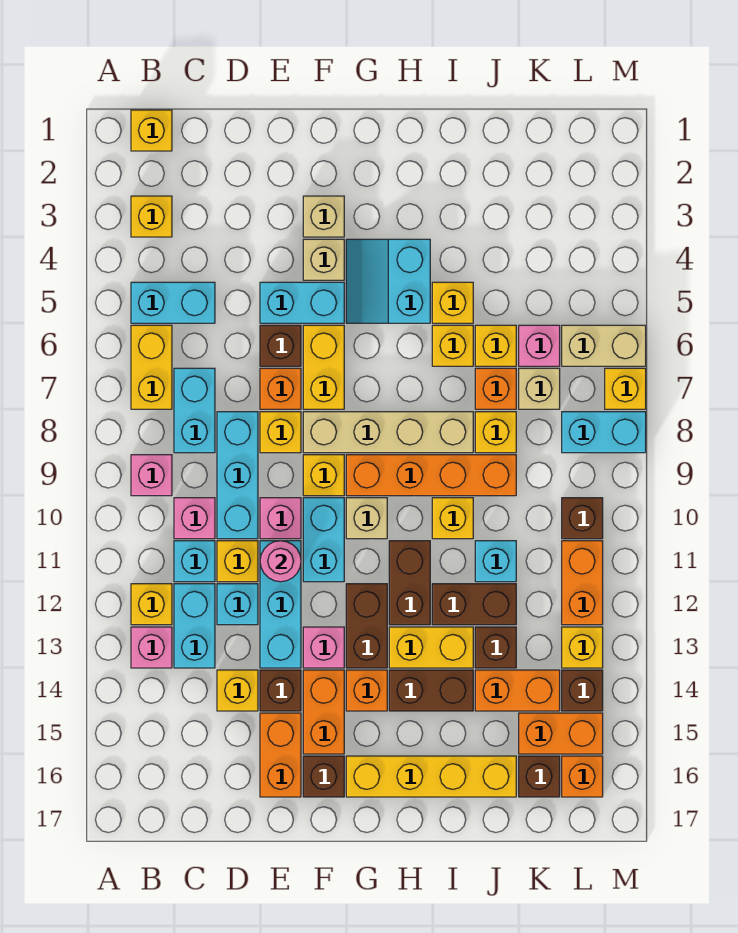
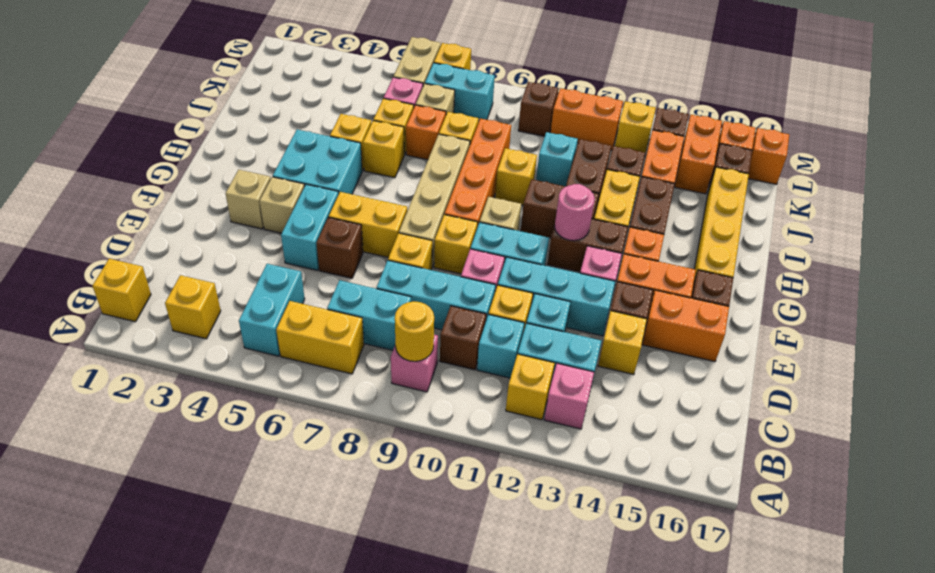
none -> yellow 1x1 round brick [395,301,434,361]
pink 1x1 brick [174,498,215,539] -> brown 1x1 brick [440,306,486,370]
orange 1x1 brick [260,368,301,409] -> orange 1x1 brick moved to [748,128,789,184]
pink 1x1 round brick [260,541,301,582] -> pink 1x1 round brick moved to [555,184,595,241]
cyan 2x2 slope [346,239,430,323] -> cyan 2x2 brick [273,130,363,194]
cyan 1x2 brick [562,412,646,453] -> cyan 1x2 brick turned to [425,63,495,122]

